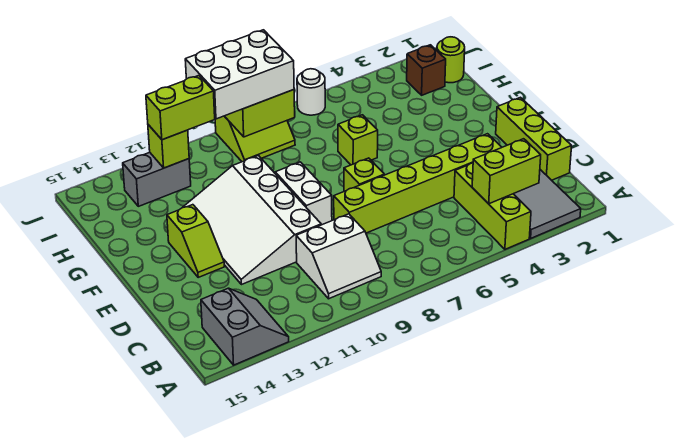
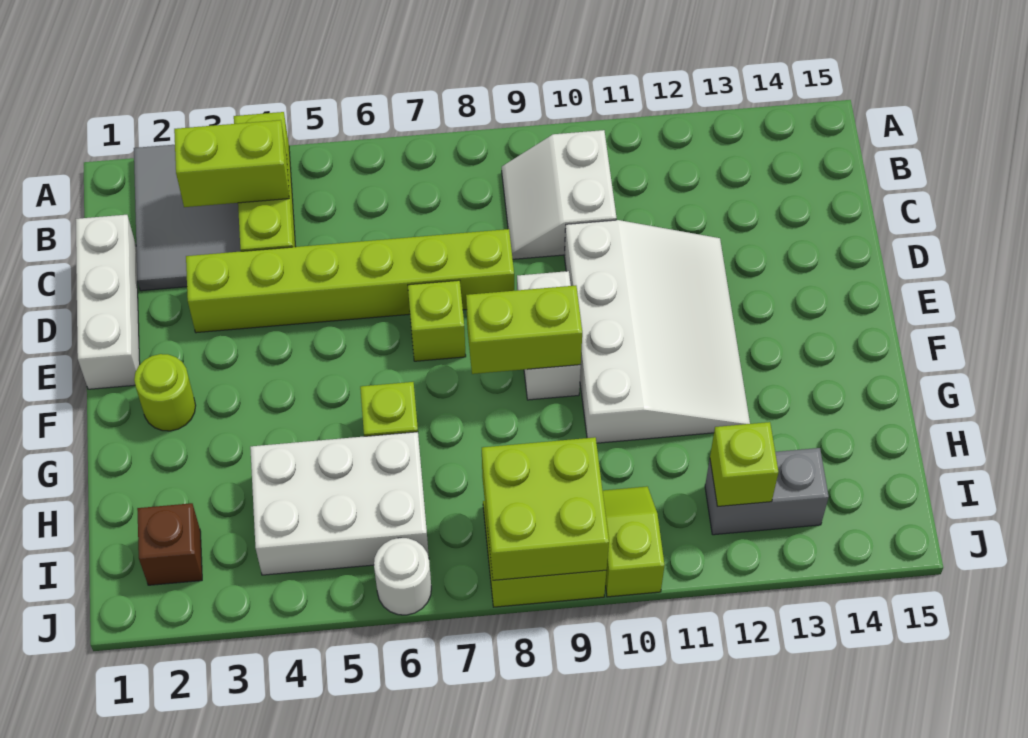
grey 2x2 slope [201,288,289,365] -> none
white 2x2 slope [296,214,381,299] -> white 2x2 slope turned to [502,130,617,259]
lime 1x3 brick [496,97,572,180] -> white 1x3 brick [76,215,140,389]
lime 1x2 slope [167,205,224,277] -> lime 1x2 slope moved to [603,486,665,597]
lime 1x1 round brick [437,37,465,83] -> lime 1x1 round brick moved to [134,354,196,431]
white 2x3 brick [185,30,294,119] -> white 2x3 brick moved to [250,432,429,575]
lime 1x2 brick [146,76,215,140] -> lime 1x2 brick moved to [466,286,582,374]

